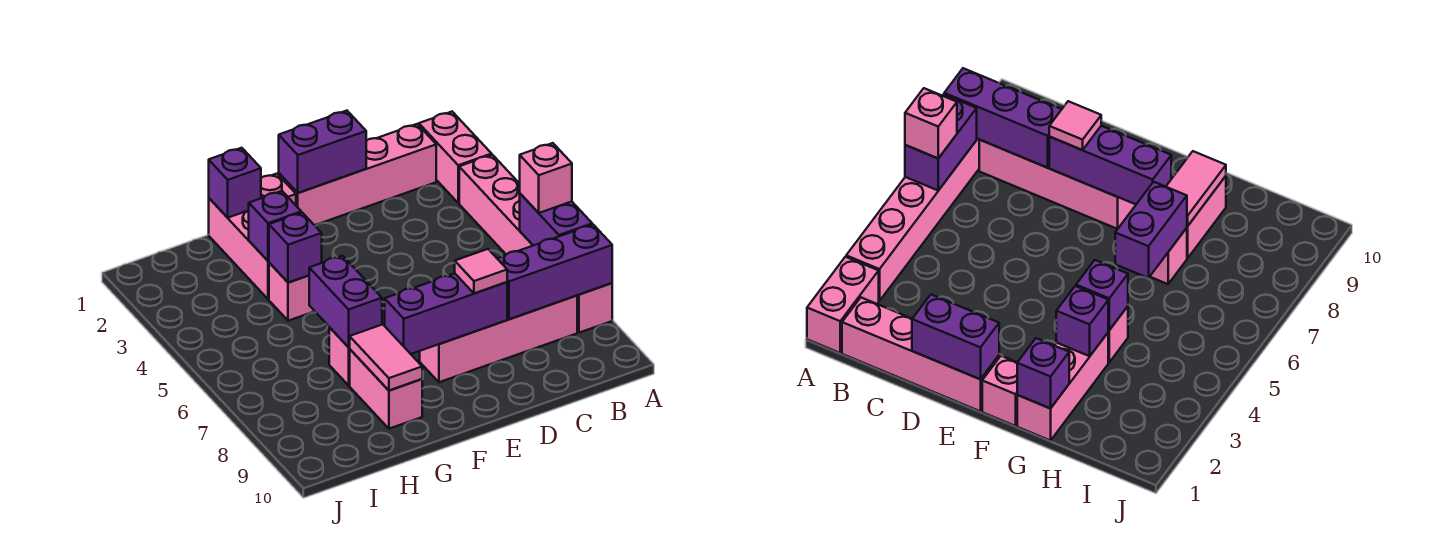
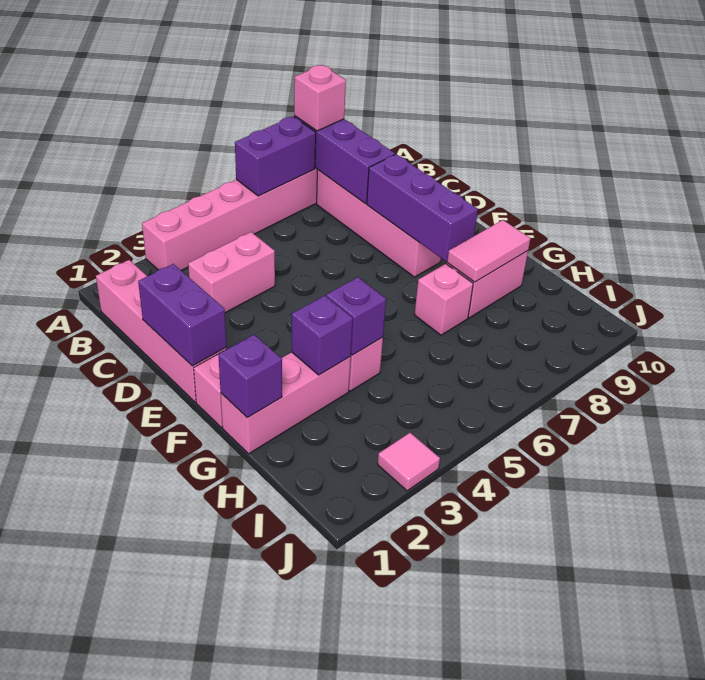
pink 1x2 brick [419,112,492,203] -> pink 1x2 brick moved to [188,232,275,313]
pink 1x1 brick [520,143,572,213] -> pink 1x1 brick moved to [294,65,346,131]
pink 1x1 tile [455,249,507,293] -> pink 1x1 tile moved to [378,433,440,491]
purple 1x2 brick [309,256,382,347] -> none

